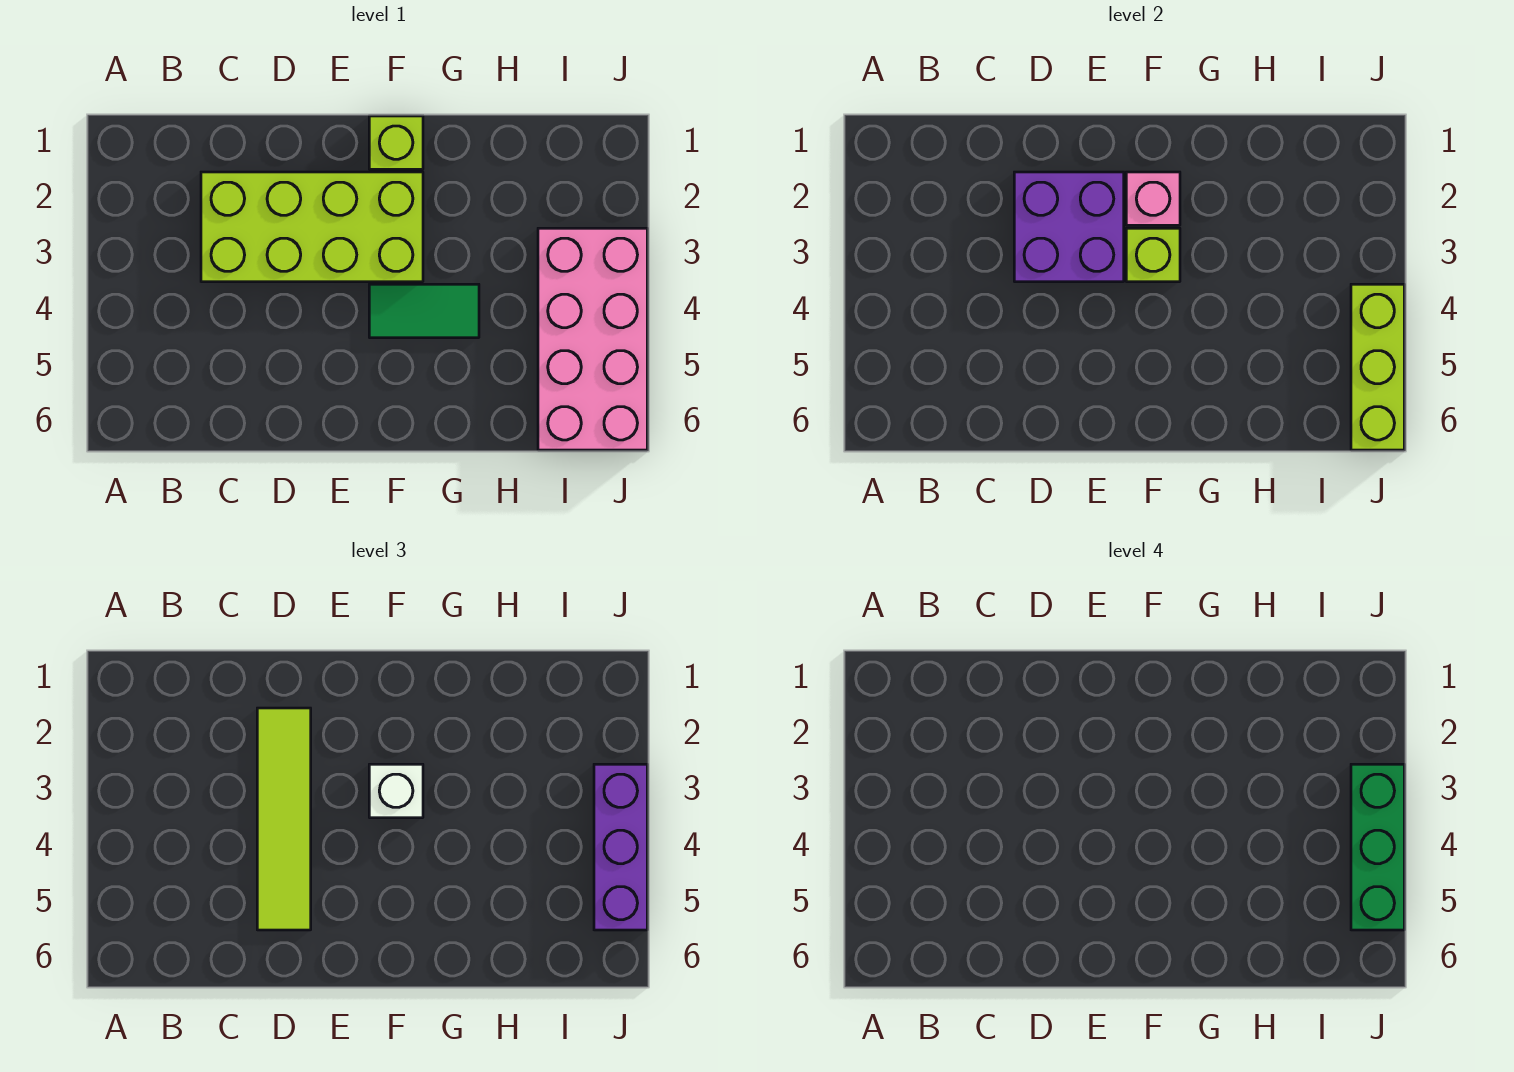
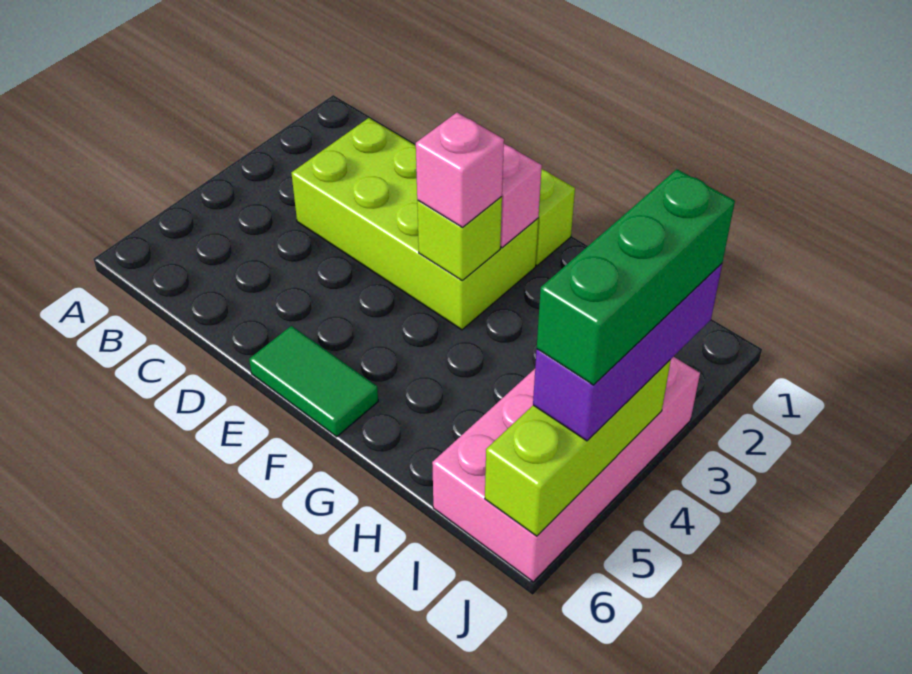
purple 2x2 brick [1014,172,1124,282] -> none
lime 1x4 tile [257,708,311,930] -> none
white 1x1 brick [369,764,423,818] -> pink 1x1 brick [416,113,504,227]
green 1x2 tile [369,284,479,338] -> green 1x2 tile moved to [249,326,378,437]

